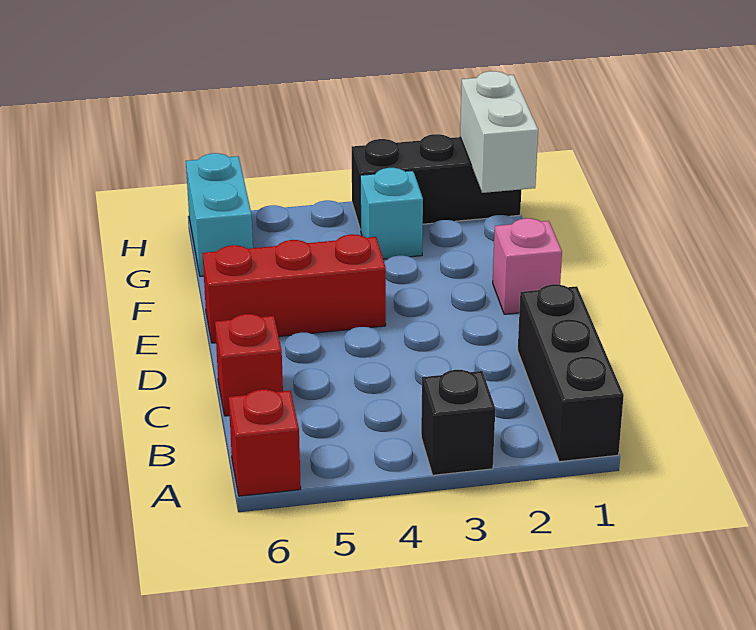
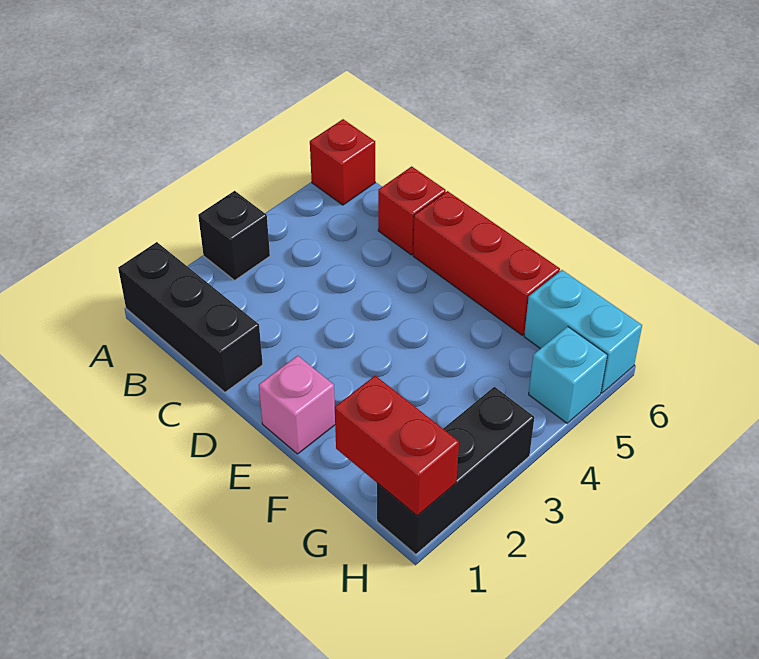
red 1x3 brick [203,234,386,343] -> red 1x3 brick turned to [413,191,560,335]
white 1x2 brick [460,71,538,193] -> red 1x2 brick [335,376,459,516]
cyan 1x1 brick [360,168,423,259] -> cyan 1x1 brick moved to [529,326,607,423]

